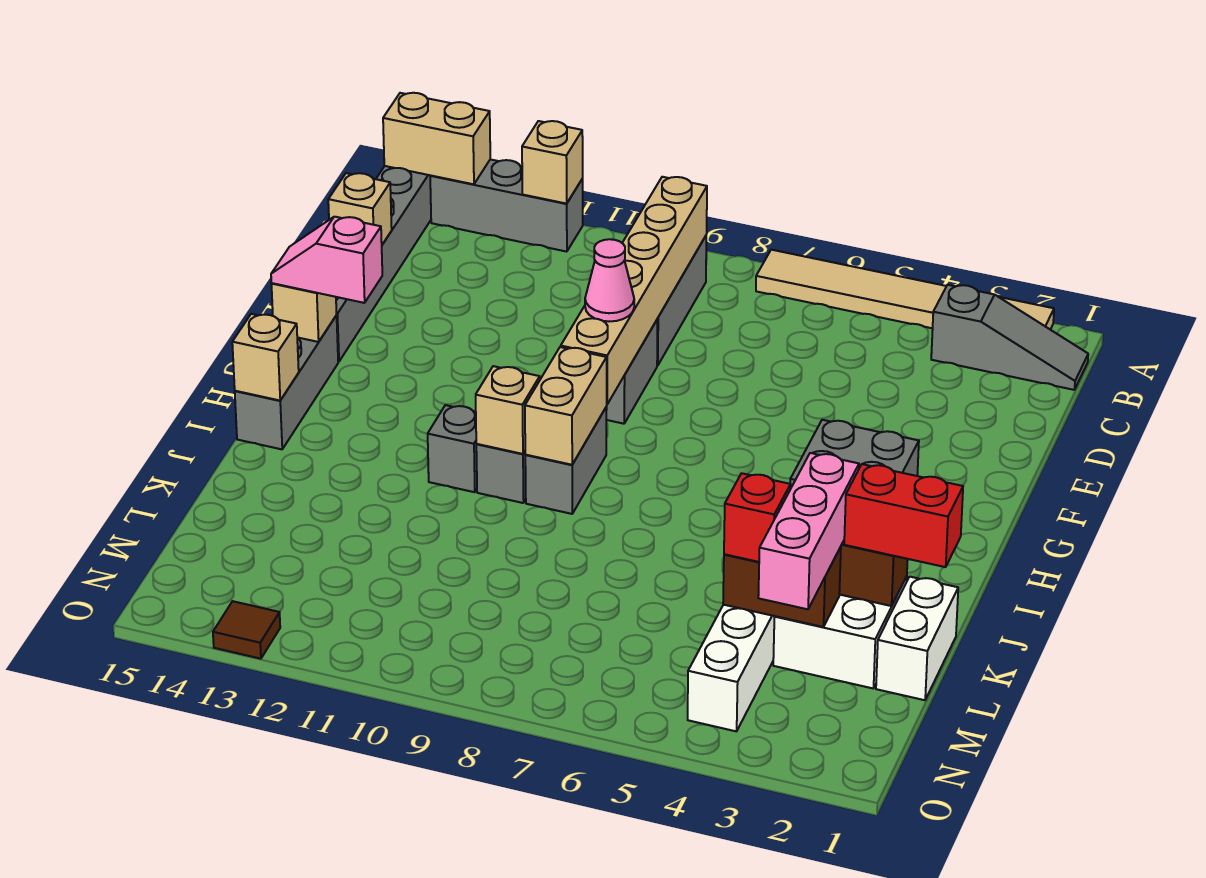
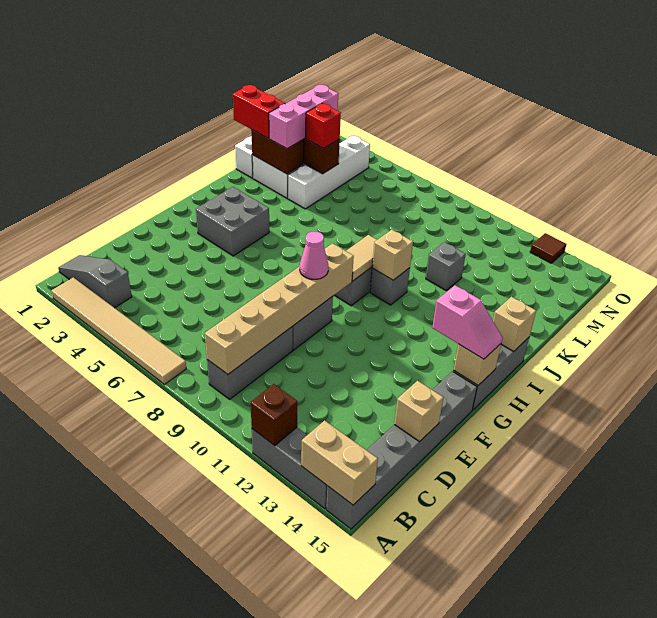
tan 1x1 brick [522,121,583,204] -> brown 1x1 brick [251,384,297,446]
tan 1x2 brick [525,347,607,465] -> tan 1x2 tile [346,235,377,281]
grey 1x1 brick [428,405,477,492] -> grey 1x1 brick moved to [426,242,466,290]

